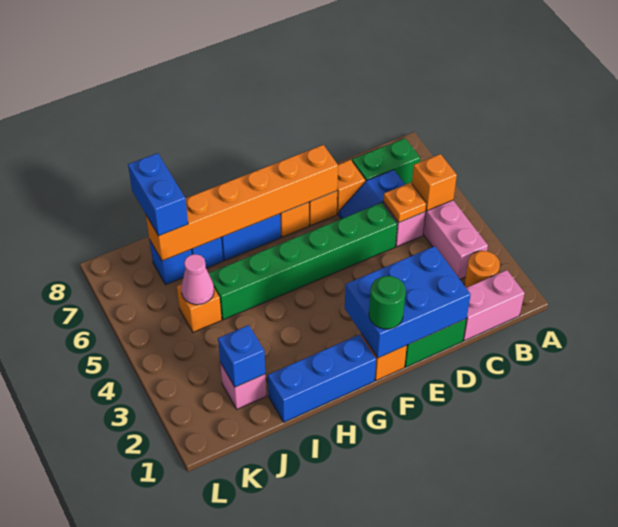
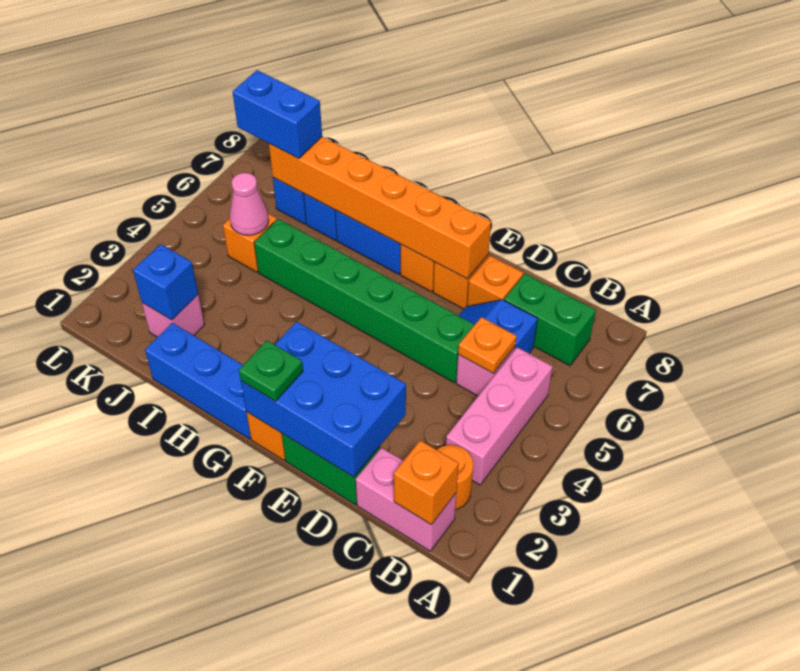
orange 1x1 brick [412,154,457,211] -> orange 1x1 brick moved to [394,440,459,525]
green 1x1 round brick [369,276,406,329] -> green 1x1 plate [239,341,303,401]
blue 1x2 brick [128,153,188,236] -> blue 1x2 brick turned to [233,70,322,159]

